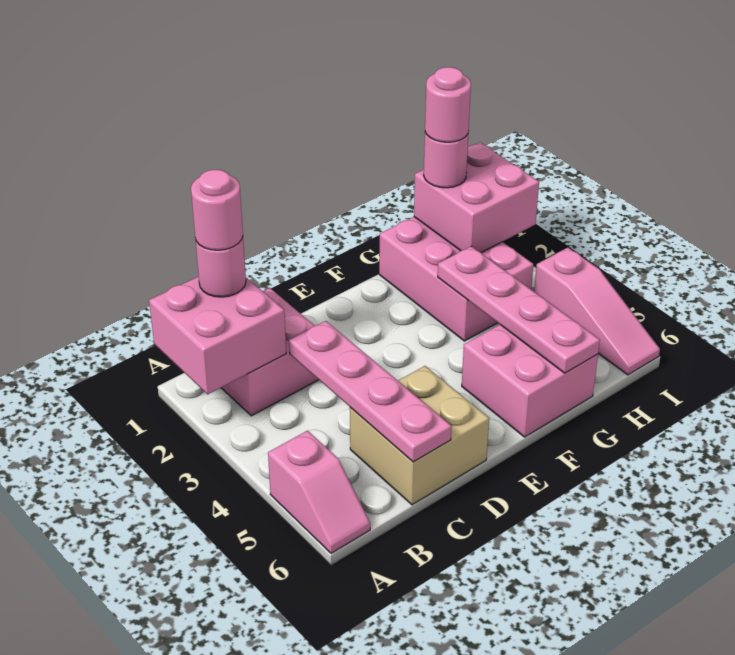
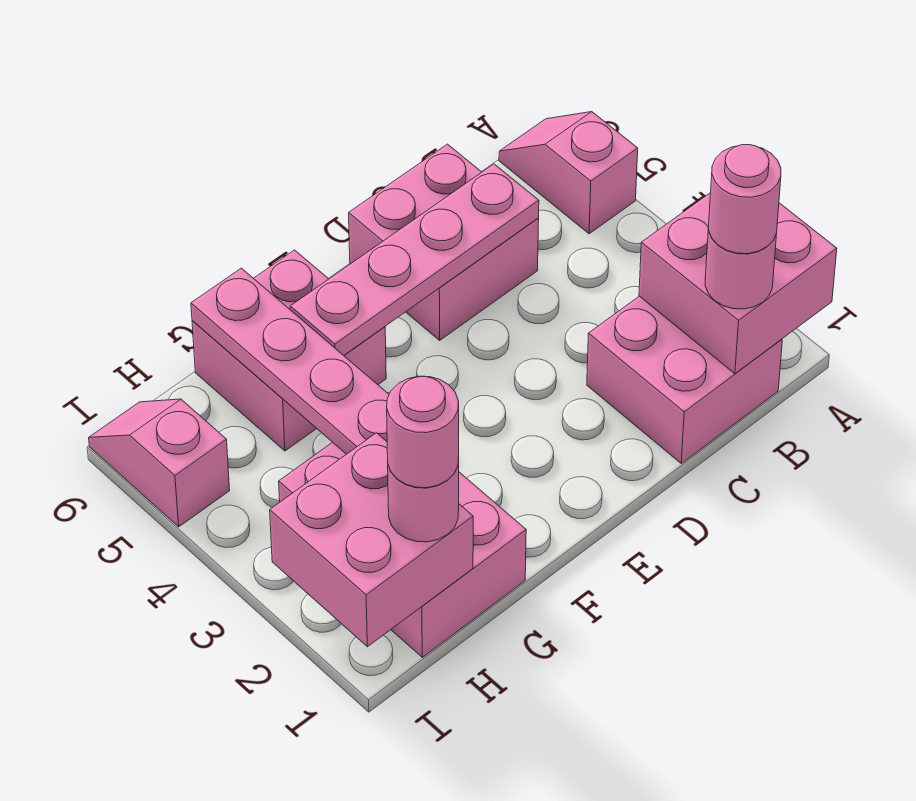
pink 1x4 plate [289,321,451,462] -> pink 1x4 plate turned to [290,164,539,355]
tan 2x2 brick [350,366,489,505] -> pink 2x2 brick [349,144,539,340]
pink 1x3 slope [534,248,660,375] -> pink 1x2 slope [89,399,230,527]

